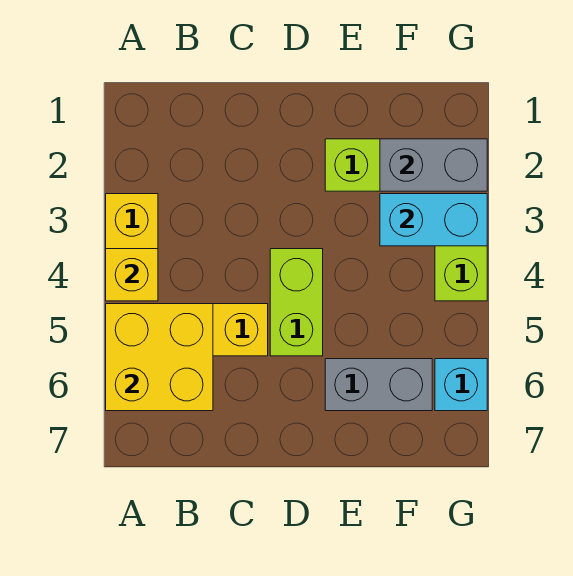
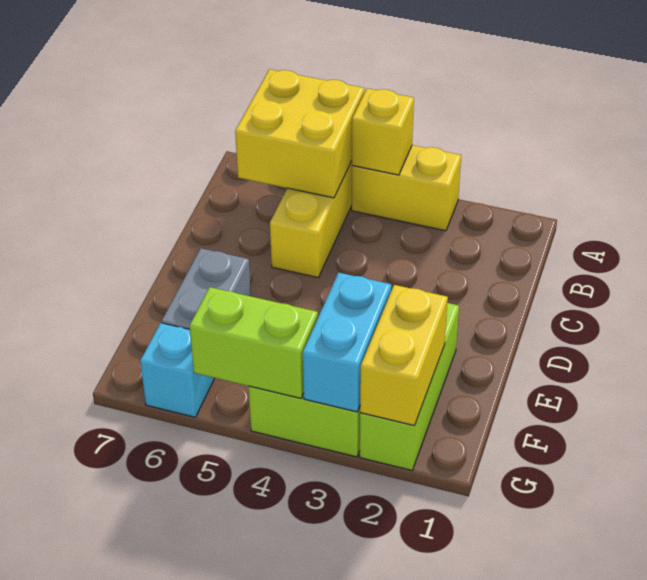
lime 1x2 brick [270,249,323,356] -> lime 1x2 brick moved to [190,287,318,398]
grey 1x2 brick [380,139,487,191] -> yellow 1x2 brick [360,285,448,426]

